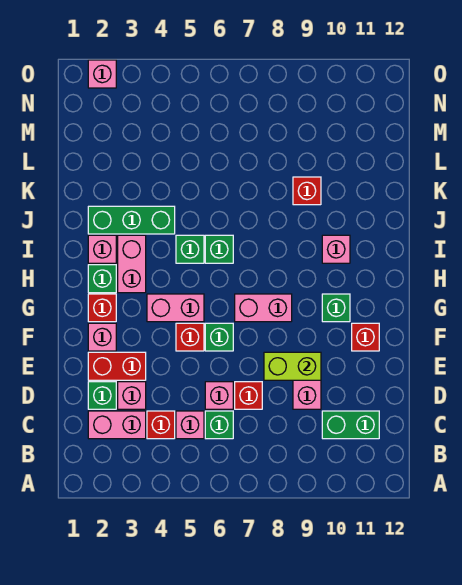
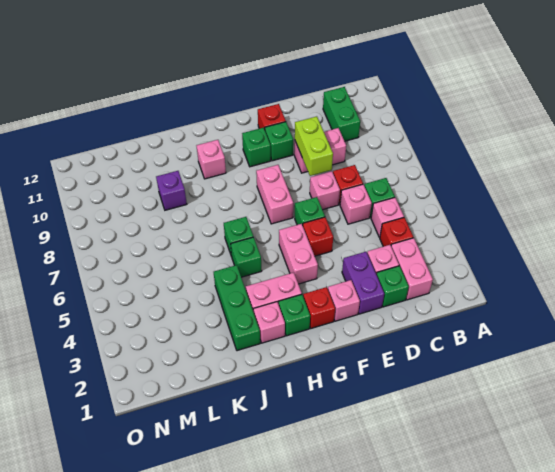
red 1x2 brick [88,352,146,380] -> purple 1x2 brick [342,252,384,314]
none -> green 1x1 brick [265,122,293,161]
red 1x1 brick [293,177,321,205] -> purple 1x1 brick [156,171,187,210]
pink 1x1 brick [88,60,116,88] -> pink 1x1 brick moved to [310,171,340,210]

